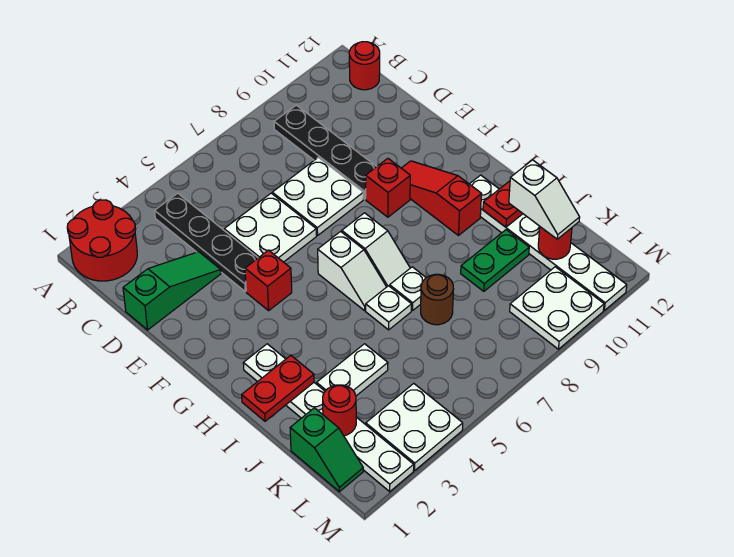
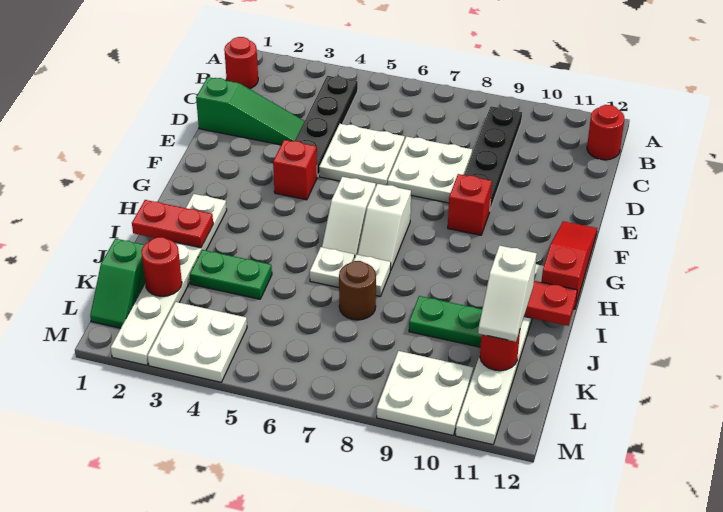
red 2x2 round brick [67,200,137,281] -> red 1x1 round brick [224,37,258,89]
red 1x3 slope [402,161,482,235] -> red 1x3 slope moved to [542,221,597,309]
white 1x2 plate [317,344,388,396] -> green 1x2 plate [190,250,272,299]

